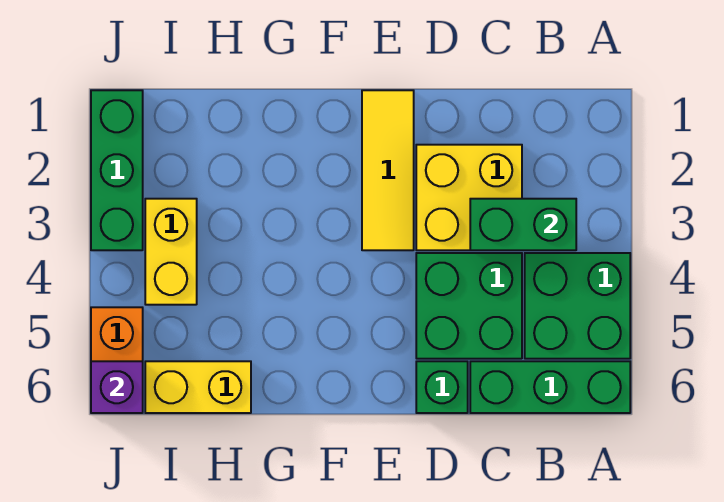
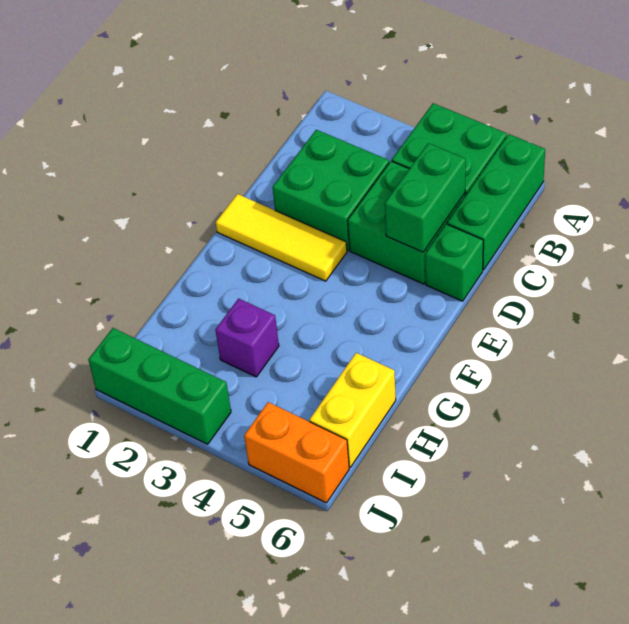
green 1x2 brick [470,199,576,250] -> green 1x2 brick moved to [385,143,466,252]
yellow 2x2 brick [416,145,522,250] -> green 2x2 brick [272,130,389,250]
yellow 1x2 brick [145,199,197,305] -> none
purple 1x1 brick [91,361,143,413] -> purple 1x1 brick moved to [215,299,279,377]

